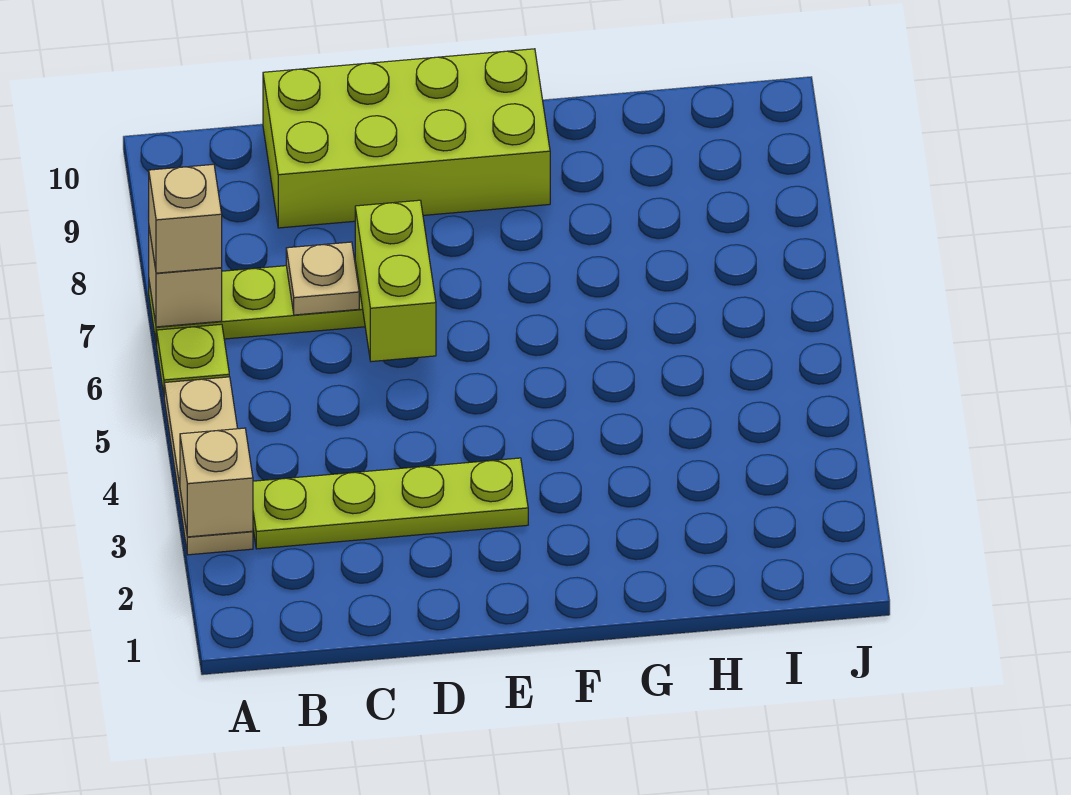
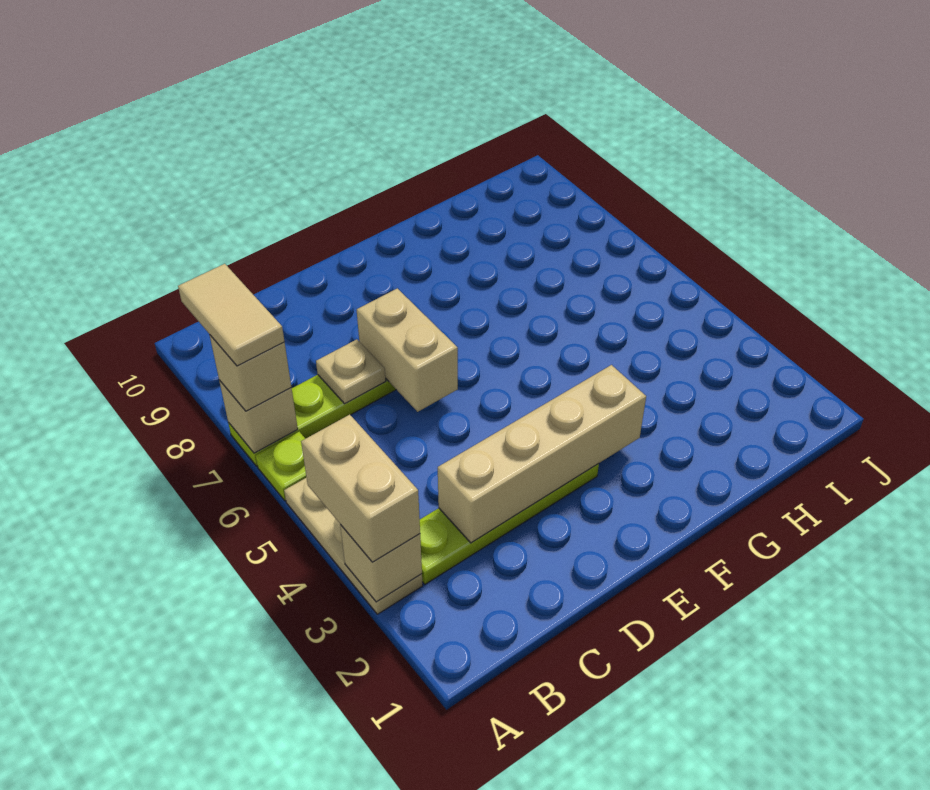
none -> tan 1x2 brick [301,415,420,562]
none -> tan 1x2 tile [178,264,284,366]
none -> tan 1x4 brick [438,365,646,543]
lime 2x4 brick [263,49,550,228] -> none
lime 1x2 brick [355,200,436,362] -> tan 1x2 brick [357,288,458,412]

